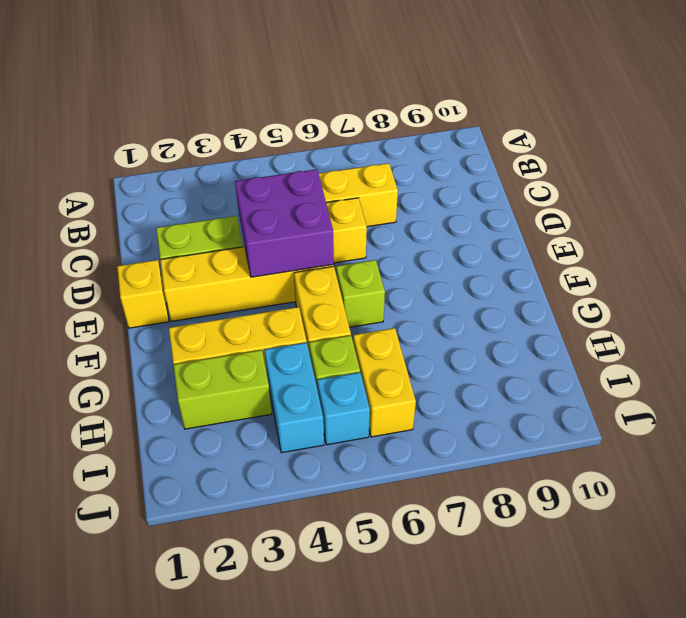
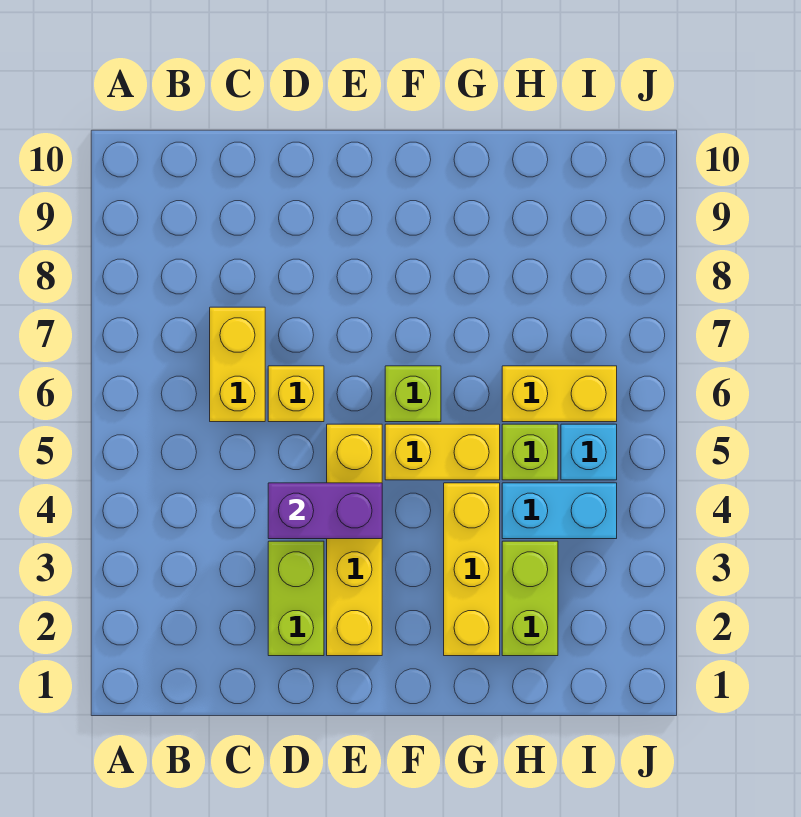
purple 2x2 brick [235,169,334,277] -> purple 1x2 brick [268,483,382,539]
yellow 1x1 brick [117,260,169,328] -> none

